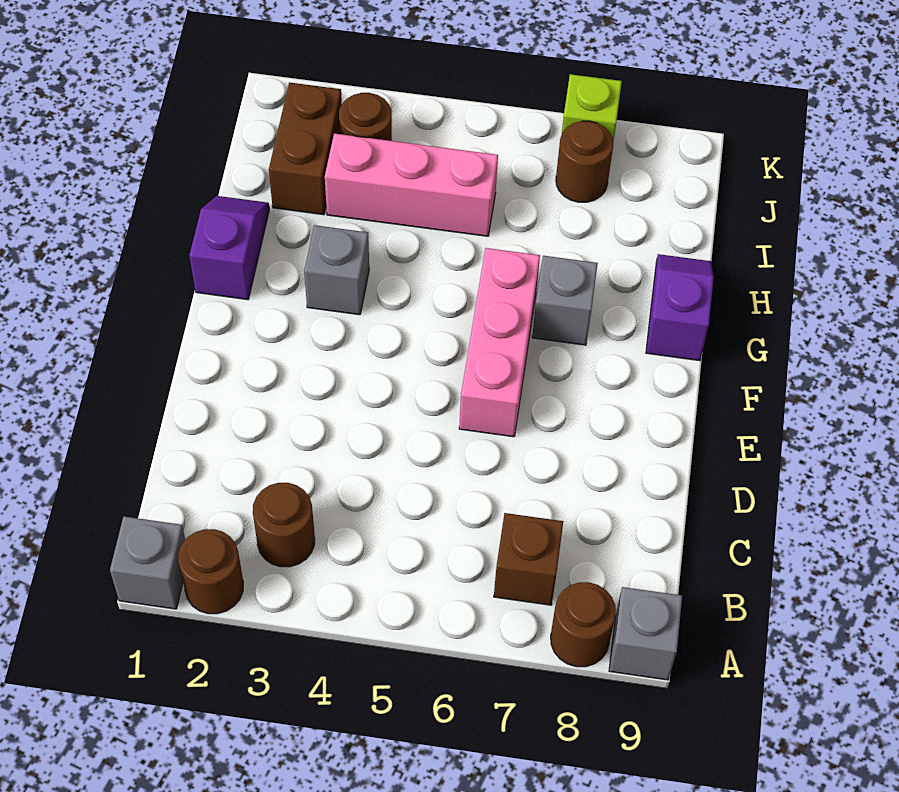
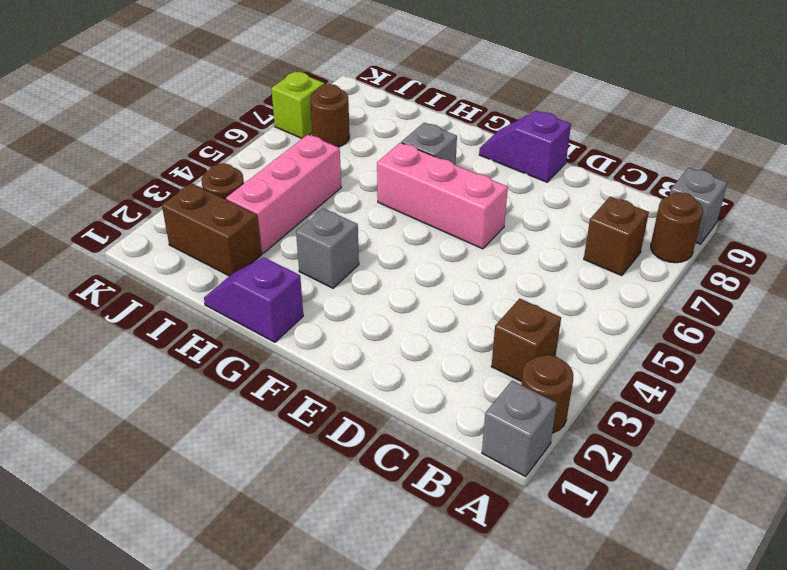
brown 1x1 round brick [253,483,315,567] -> brown 1x1 brick [491,298,561,382]
purple 1x2 slope [646,254,714,361] -> purple 1x2 slope moved to [479,111,571,182]

